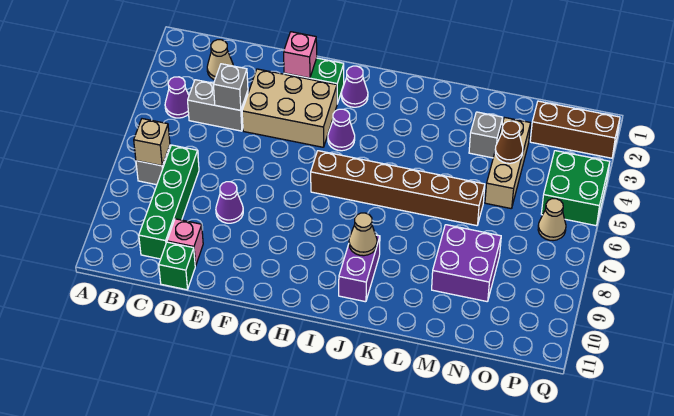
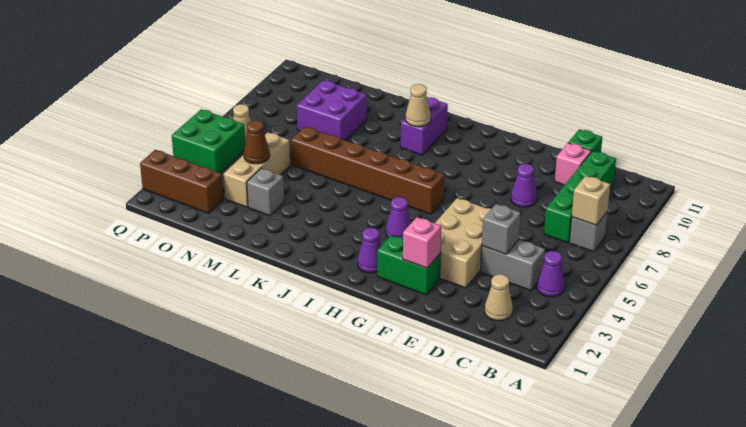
tan 2x3 brick [242,69,337,147] -> tan 2x3 brick turned to [435,198,491,288]

